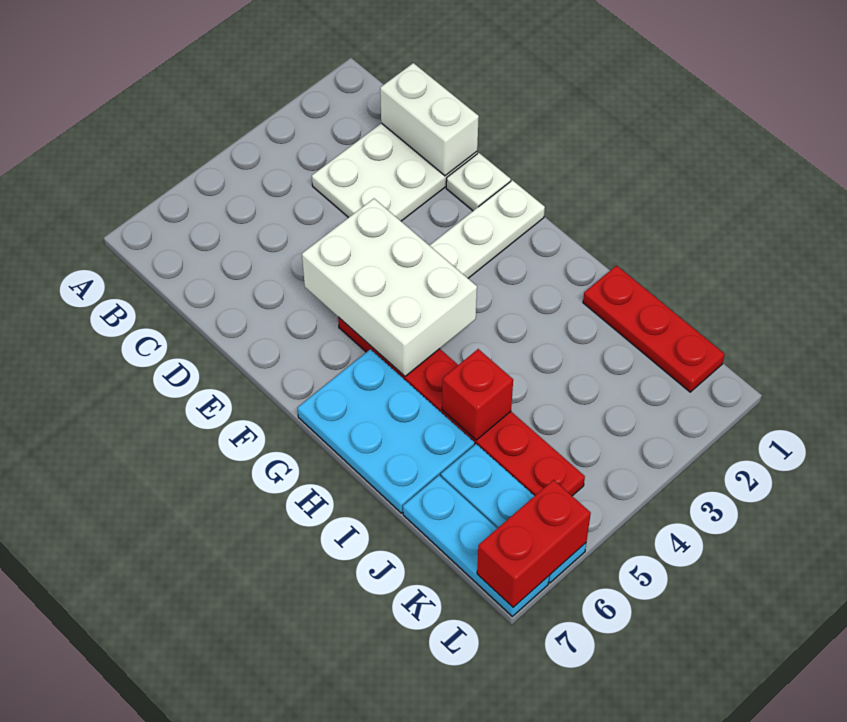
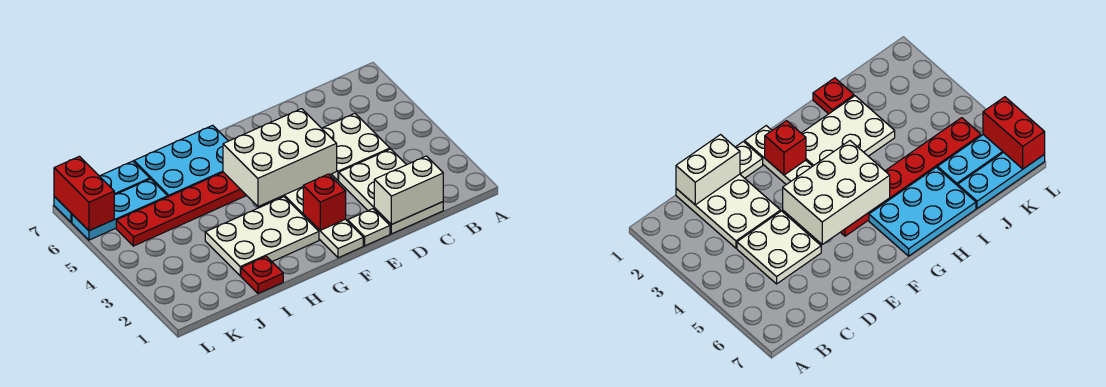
none -> white 2x2 plate [322,113,390,180]
none -> white 2x3 plate [205,197,319,276]
red 1x3 plate [583,266,725,392] -> red 1x1 plate [241,256,283,294]
red 1x1 brick [442,349,513,440] -> red 1x1 brick moved to [303,174,346,230]

